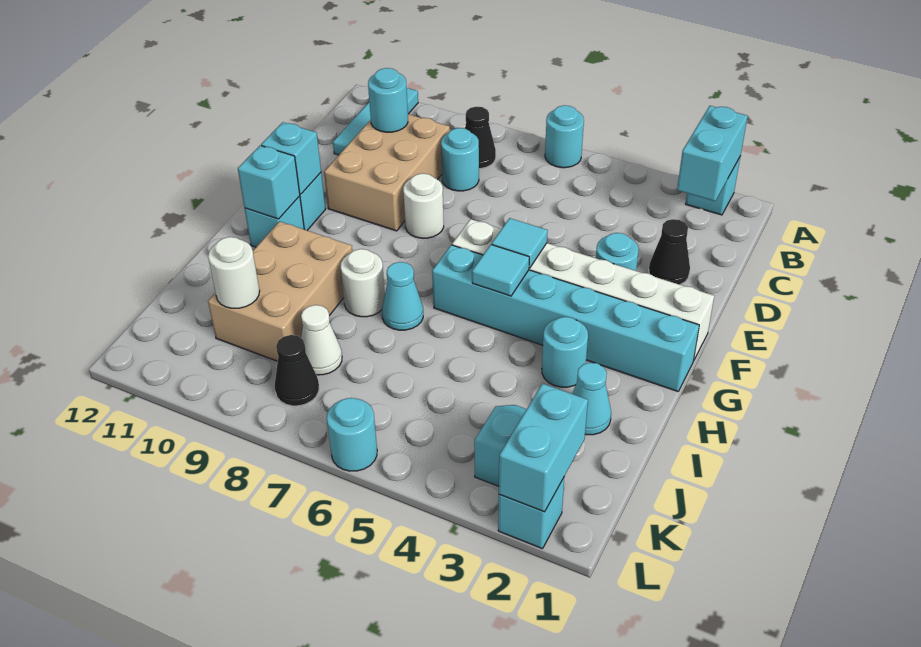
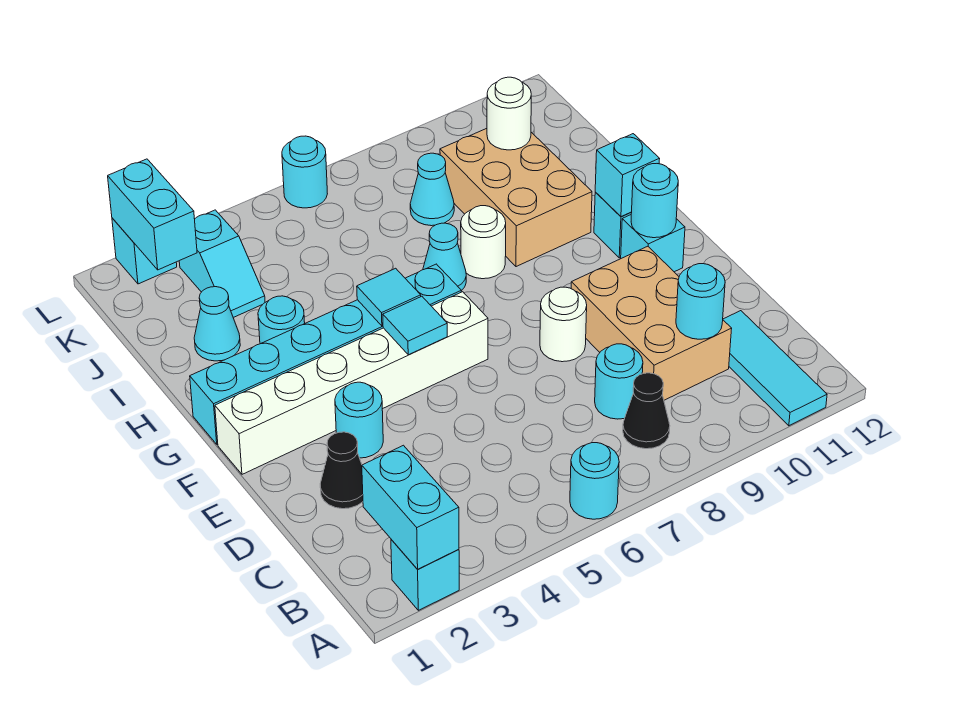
cyan 1x1 brick [261,122,321,194] -> cyan 1x1 round brick [631,164,678,238]
white 1x1 cone [301,305,342,375] -> cyan 1x1 cone [410,153,454,226]
black 1x1 cone [274,335,319,406] -> none

